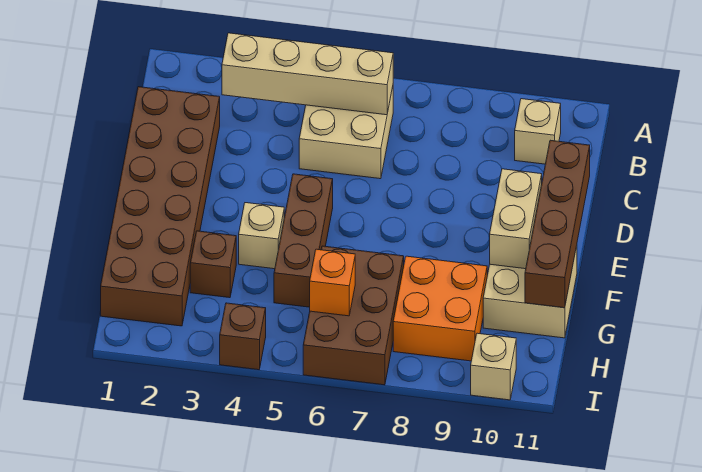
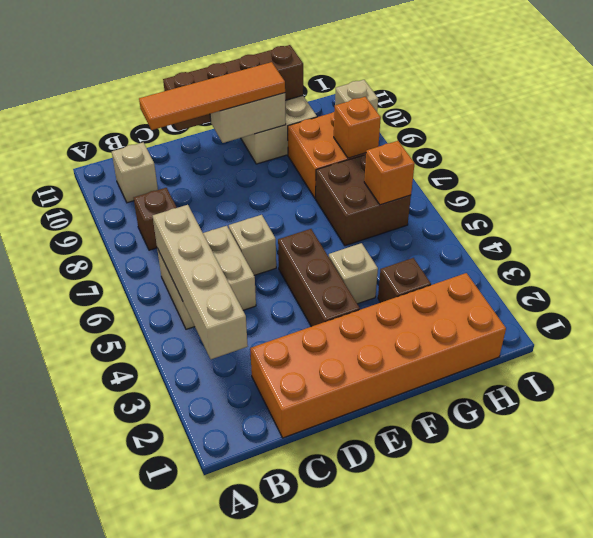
brown 2x6 brick [101,87,220,326] -> orange 2x6 brick [250,273,506,438]
none -> orange 1x4 tile [139,62,285,130]
none -> tan 1x1 brick [229,215,276,275]
brown 1x3 brick [274,174,333,307] -> brown 1x3 brick turned to [278,229,360,327]
brown 2x3 brick [303,246,404,385] -> brown 2x2 brick [316,154,411,246]
none -> orange 1x1 brick [334,97,381,158]
brown 1x1 brick [220,303,266,370] -> brown 1x1 brick moved to [134,188,177,250]

